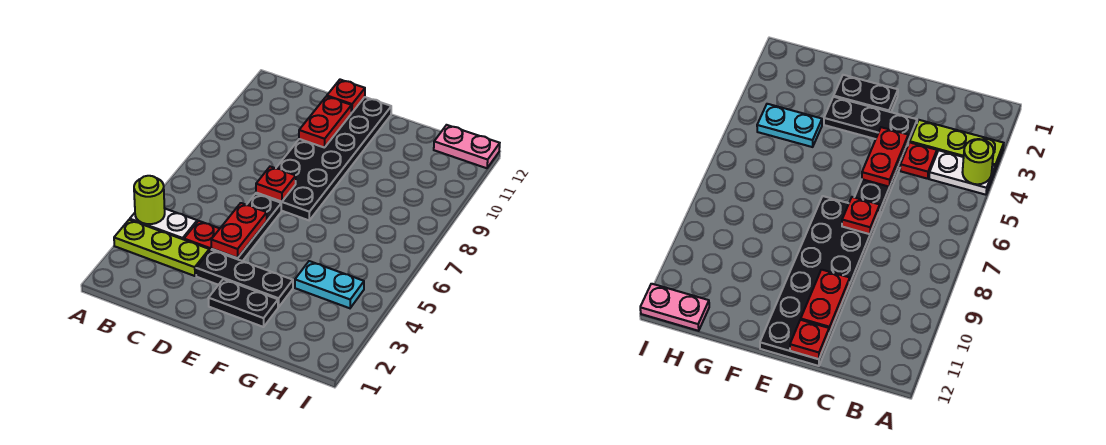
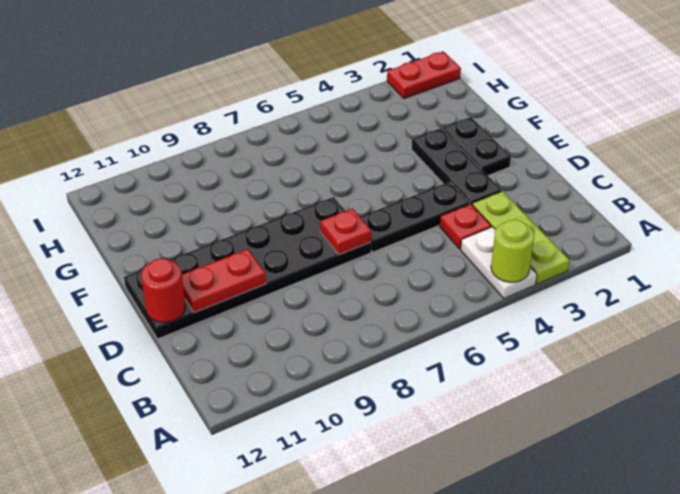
red 1x2 plate [211,203,267,258] -> red 1x2 plate moved to [387,51,461,99]
red 1x1 plate [327,80,365,113] -> red 1x1 round brick [141,258,186,322]
cyan 1x2 plate [295,261,364,308] -> none
pink 1x2 plate [434,125,500,168] -> none

